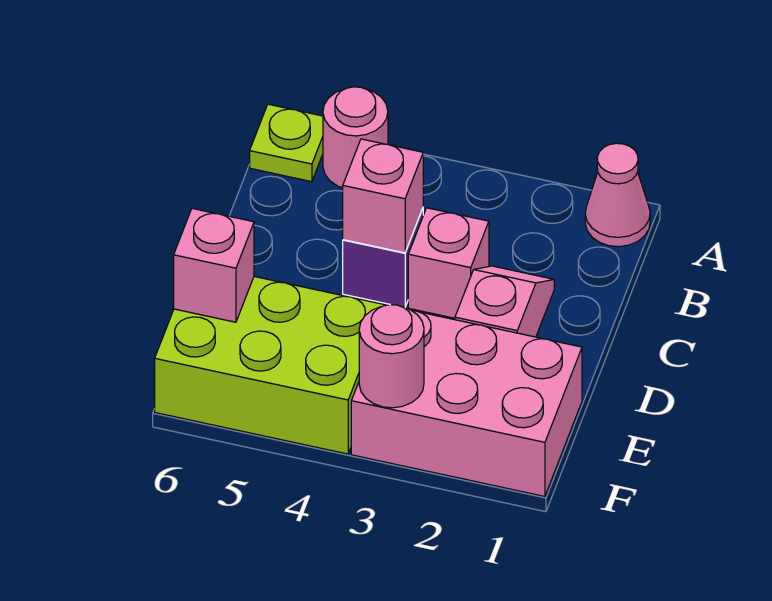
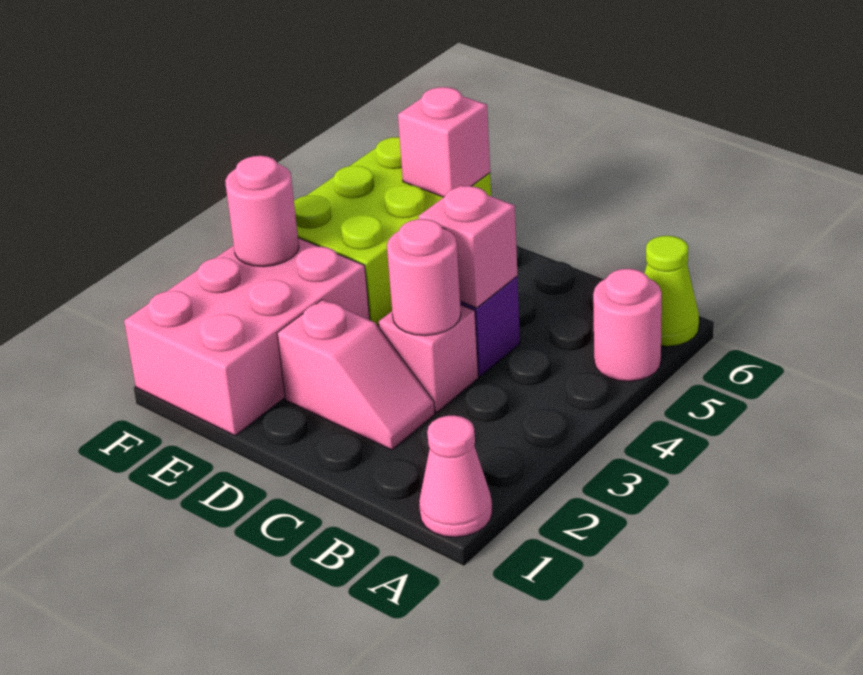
lime 1x1 plate [250,104,323,182] -> lime 1x1 cone [644,236,699,346]
none -> pink 1x1 round brick [387,219,461,335]

